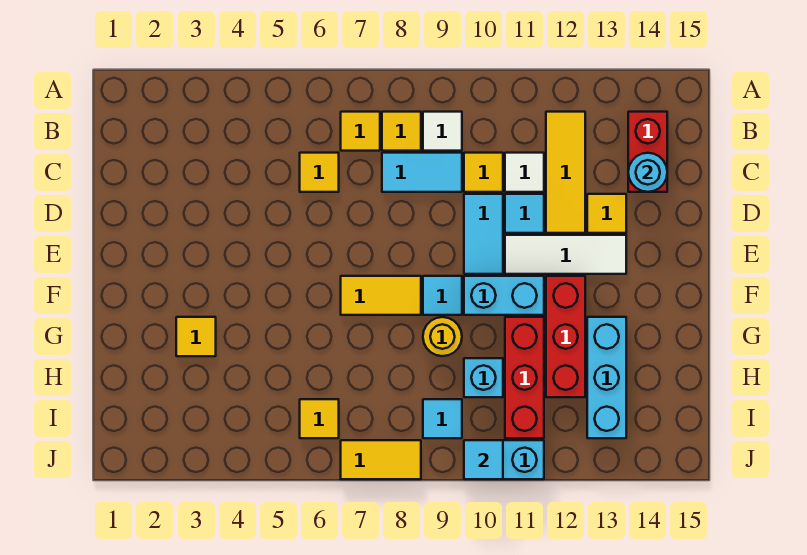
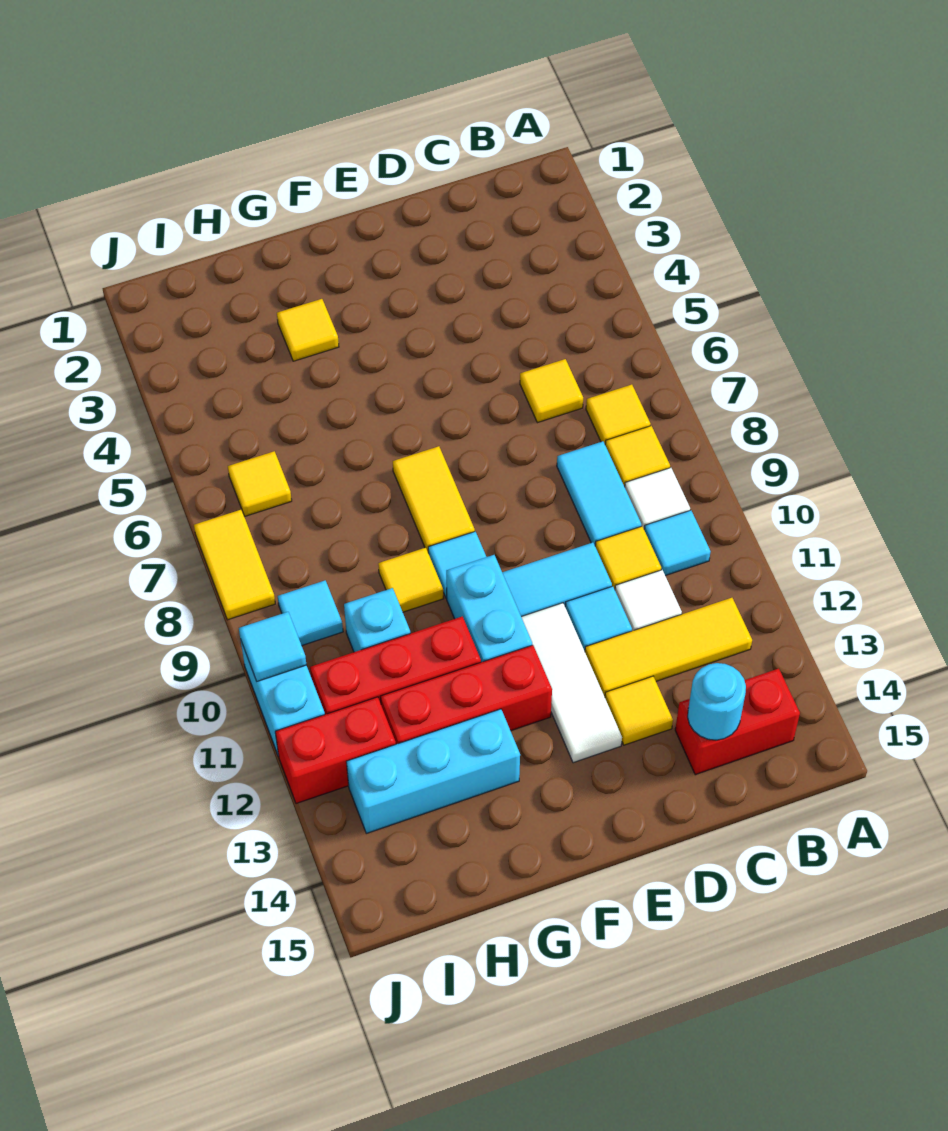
none -> cyan 1x1 tile [644,510,711,576]
yellow 1x1 round brick [423,317,462,356] -> yellow 1x1 tile [378,548,444,612]
none -> red 1x2 brick [275,697,396,804]

